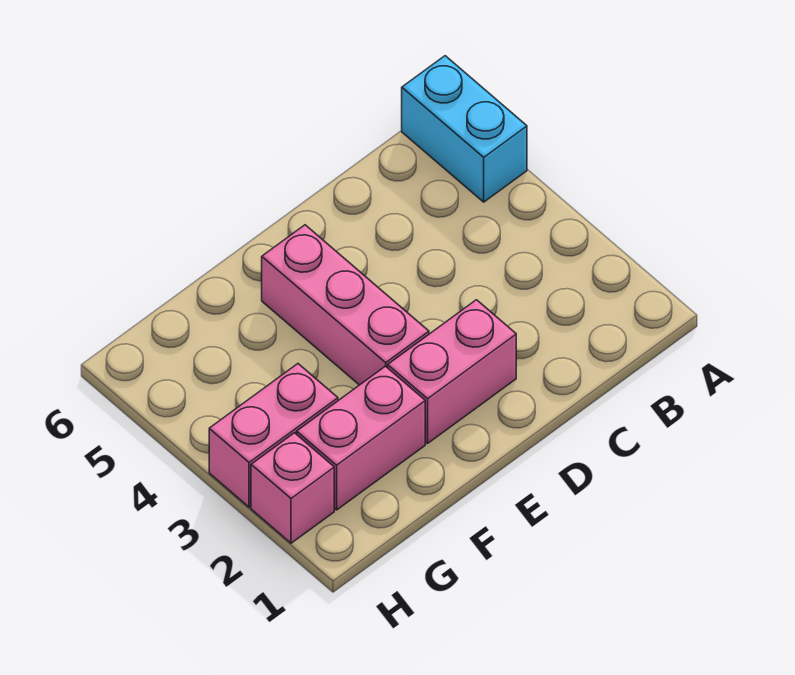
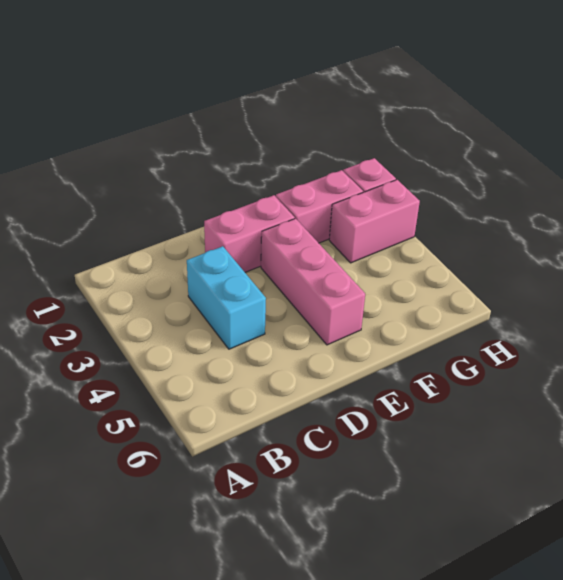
cyan 1x2 brick [402,56,527,202] -> cyan 1x2 brick moved to [187,246,266,349]

